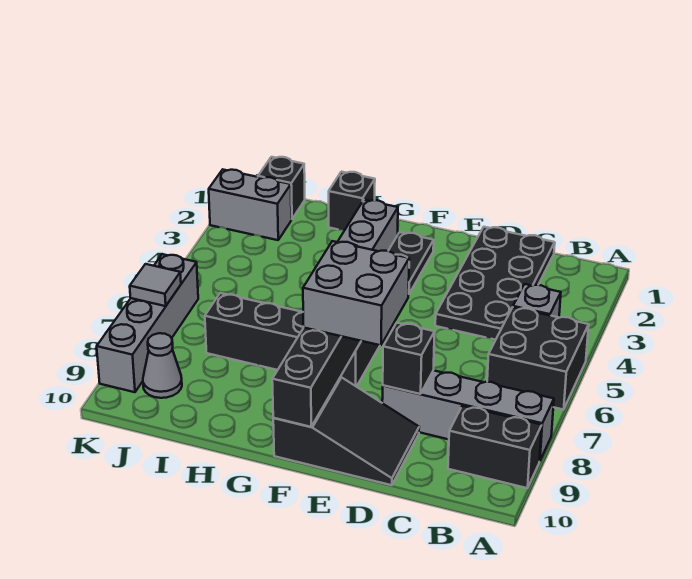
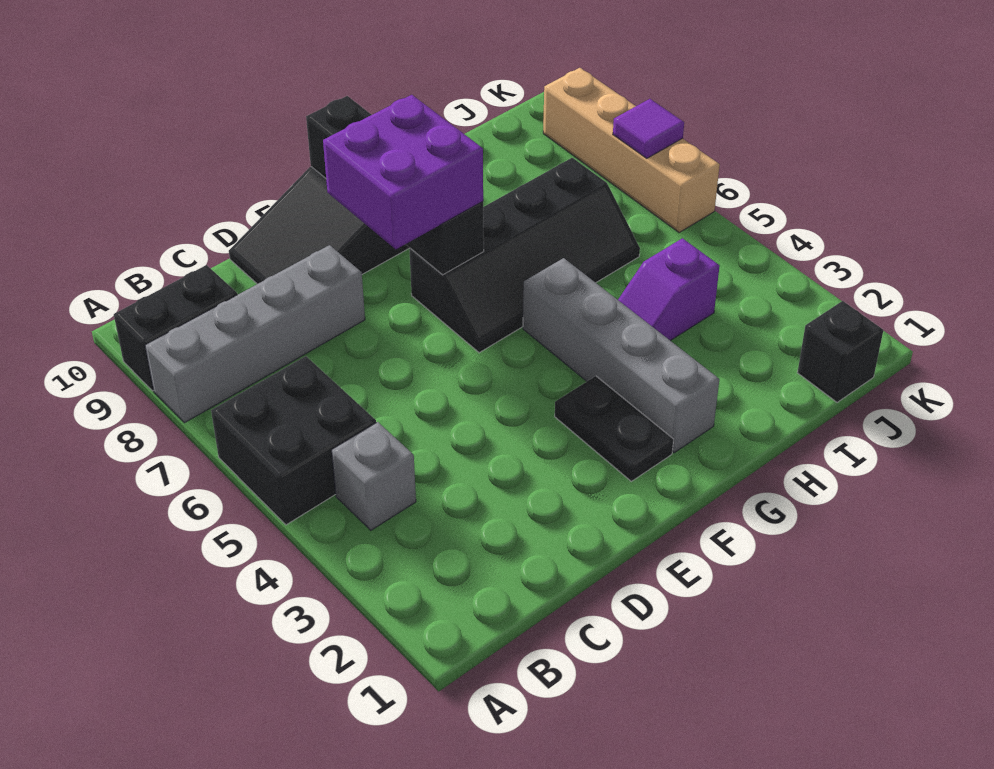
black 2x4 plate [435,227,555,340] -> none
black 1x1 brick [383,323,435,394] -> none
grey 2x2 brick [303,241,409,345] -> purple 2x2 brick [323,95,483,249]
black 1x1 brick [329,172,375,230] -> none
none -> purple 1x2 slope [618,238,720,341]
grey 1x2 brick [209,170,291,240] -> none
grey 1x1 cone [143,333,182,398] -> none
grey 1x4 brick [97,254,198,392] -> tan 1x4 brick [543,68,720,232]
grey 1x1 tile [130,264,181,306] -> purple 1x1 tile [613,99,684,158]

